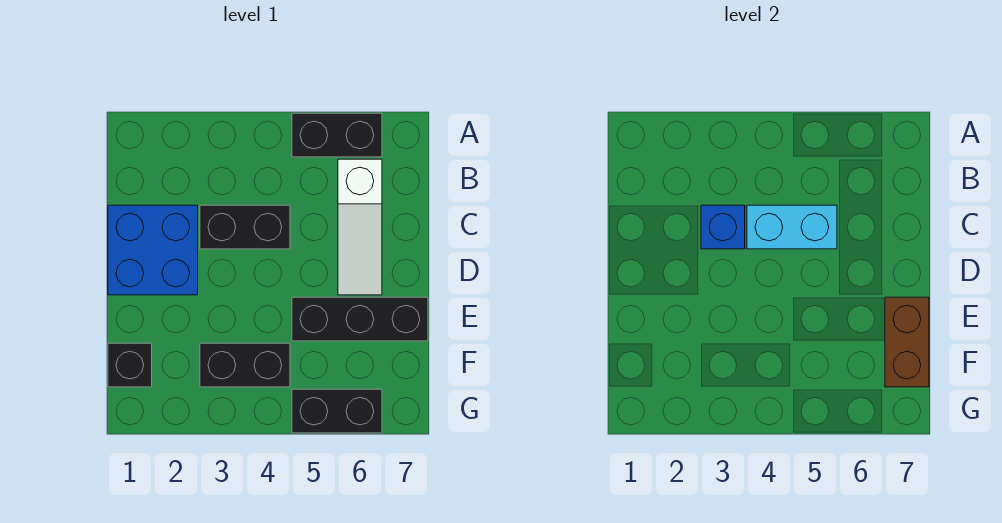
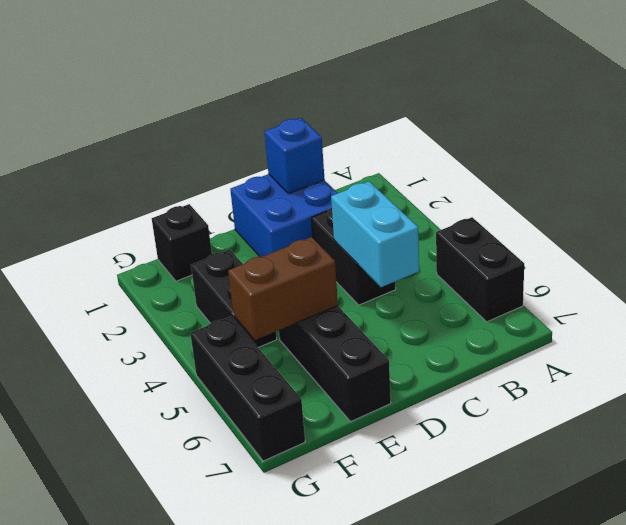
white 1x3 slope [338,159,382,295] -> none
blue 1x1 brick [701,205,745,249] -> blue 1x1 brick moved to [264,118,325,194]
brown 1x2 brick [885,297,929,387] -> brown 1x2 brick moved to [228,237,338,340]
black 1x2 brick [292,389,382,433] -> black 1x3 brick [190,316,305,461]

